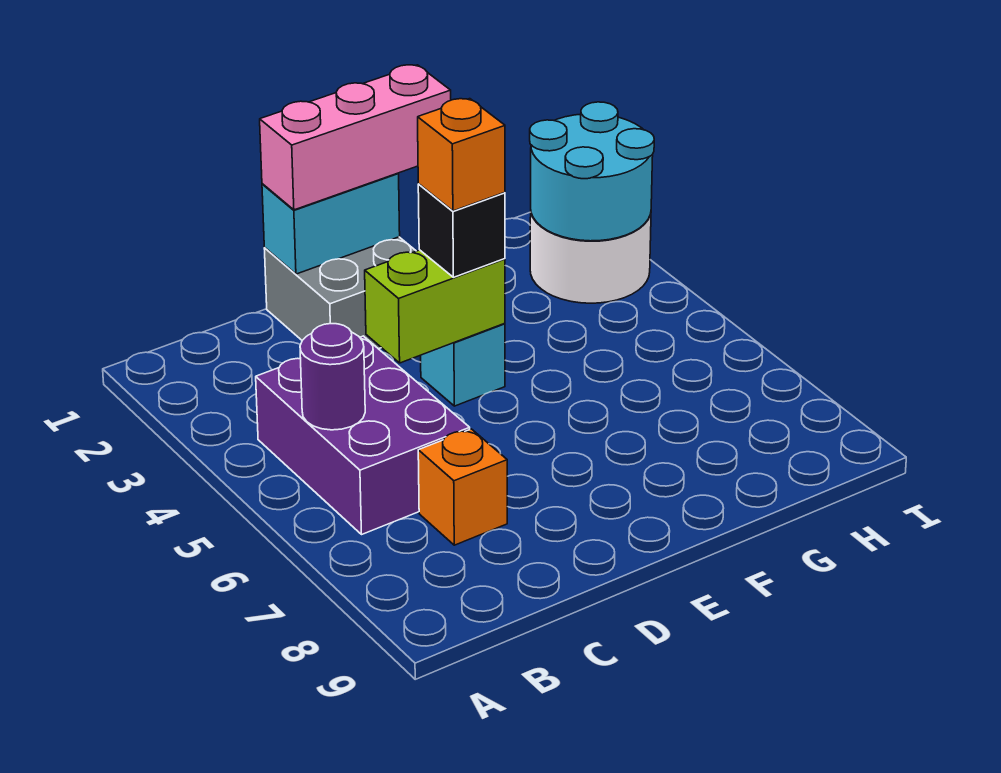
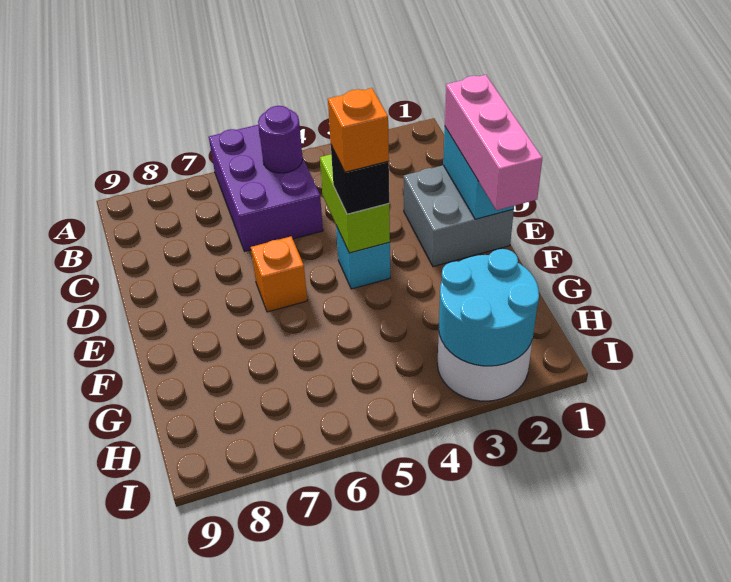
purple 2x3 brick [256,336,470,535] -> purple 2x3 brick turned to [209,125,323,251]
orange 1x1 brick [418,429,507,545] -> orange 1x1 brick moved to [251,237,307,312]

